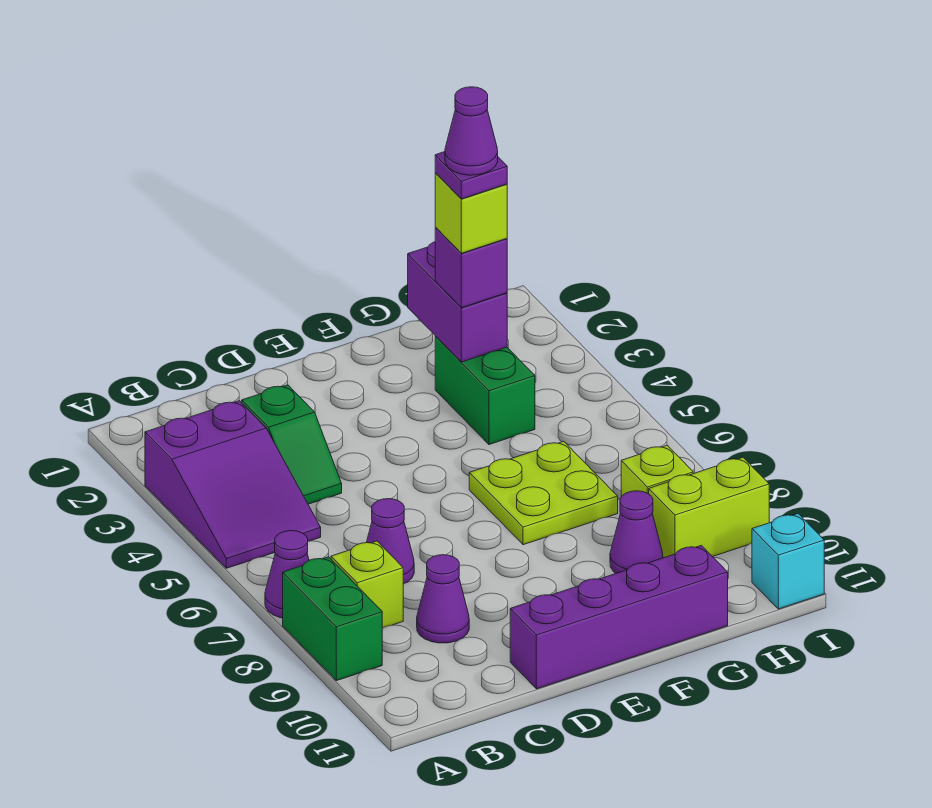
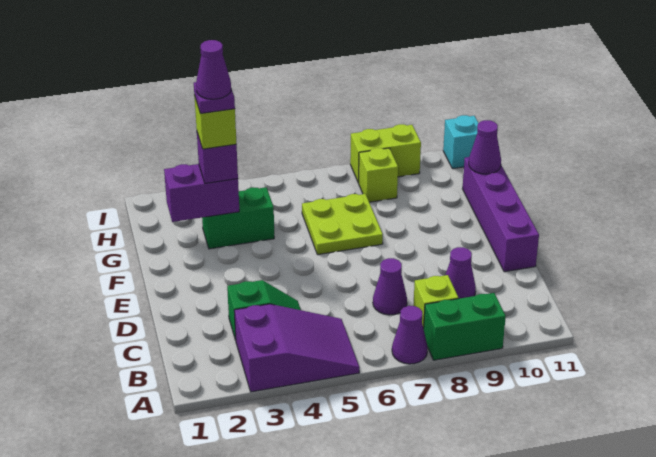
purple 1x1 cone [610,491,663,573] -> purple 1x1 cone moved to [469,120,501,174]
lime 1x2 brick [649,457,769,558] -> lime 1x2 brick turned to [350,124,421,182]

